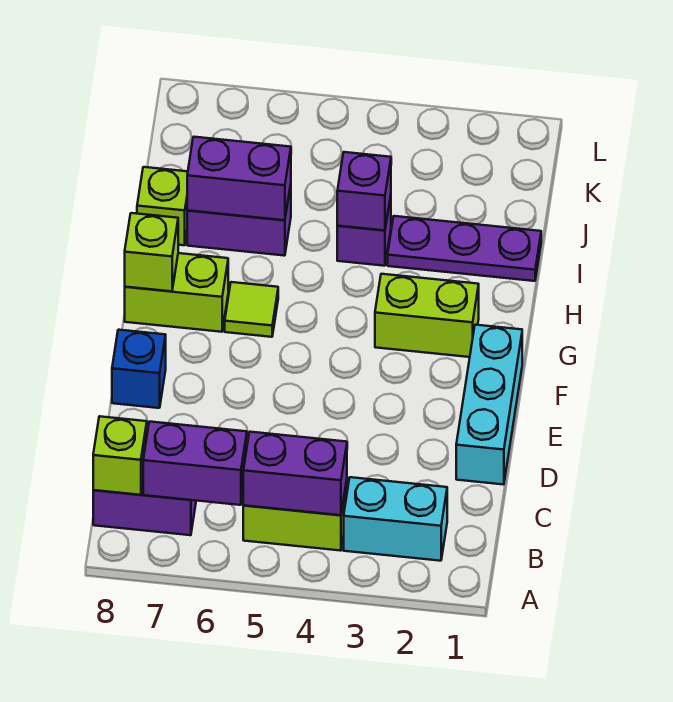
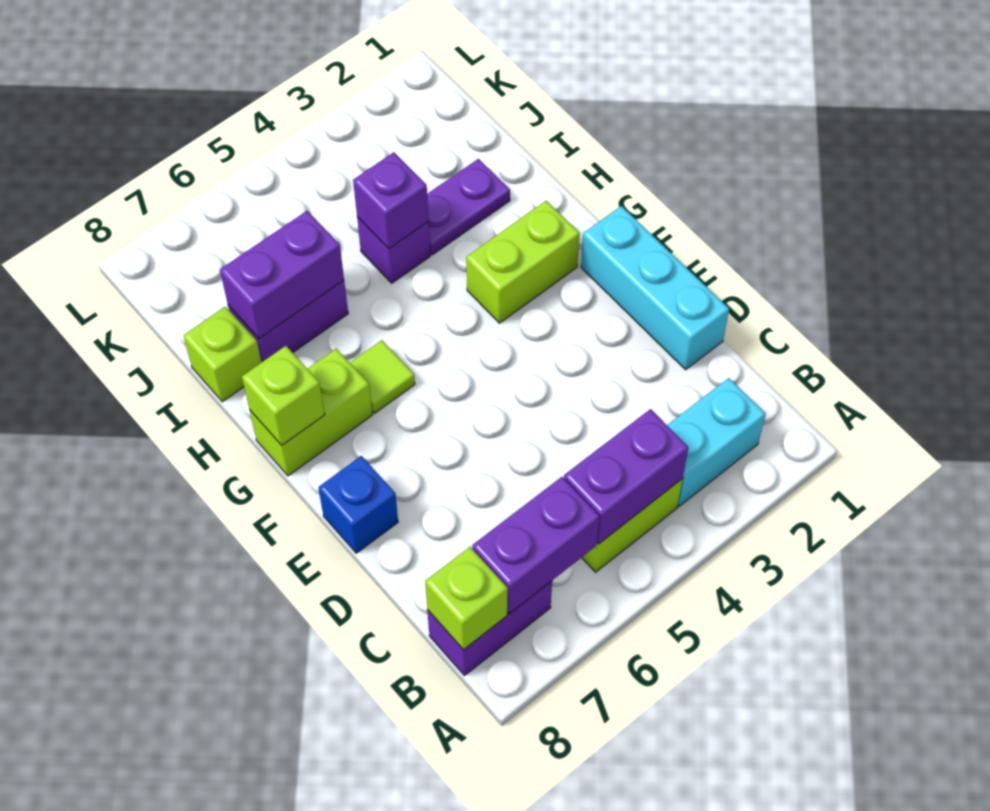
purple 1x3 plate [388,216,541,281] -> purple 1x2 plate [427,159,510,255]

